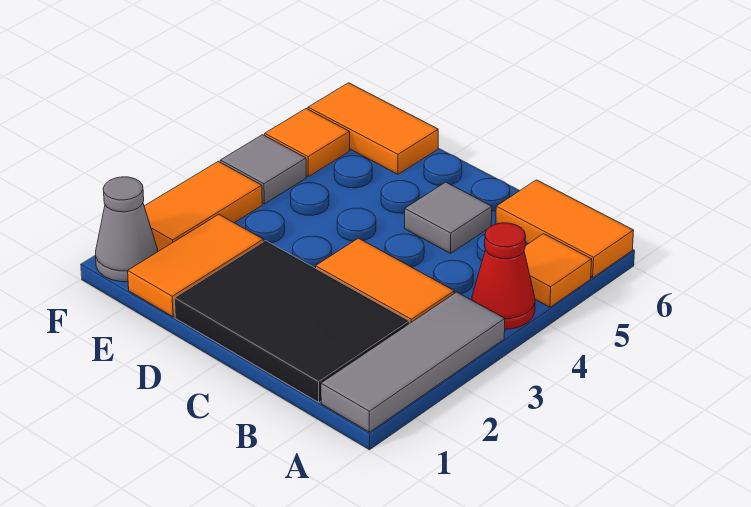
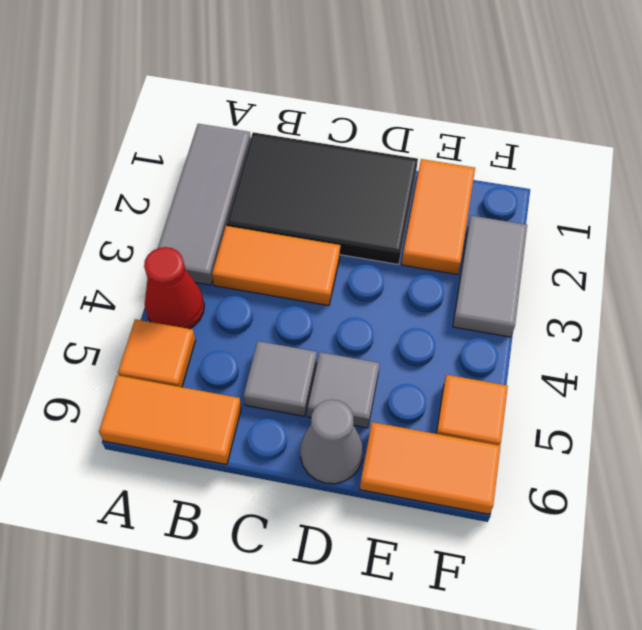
grey 1x1 cone [96,177,158,282] -> grey 1x1 cone moved to [300,400,363,484]
orange 1x2 tile [144,161,262,251] -> grey 1x2 tile [453,216,527,337]
grey 1x1 tile [220,135,306,204] -> grey 1x1 tile moved to [308,352,380,428]

